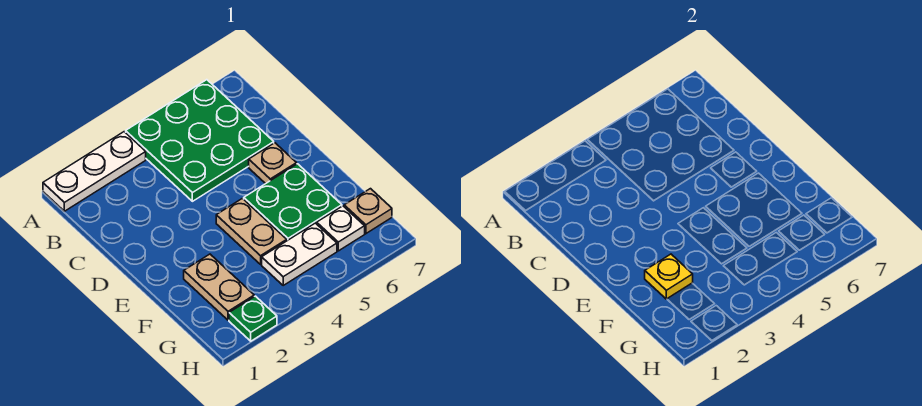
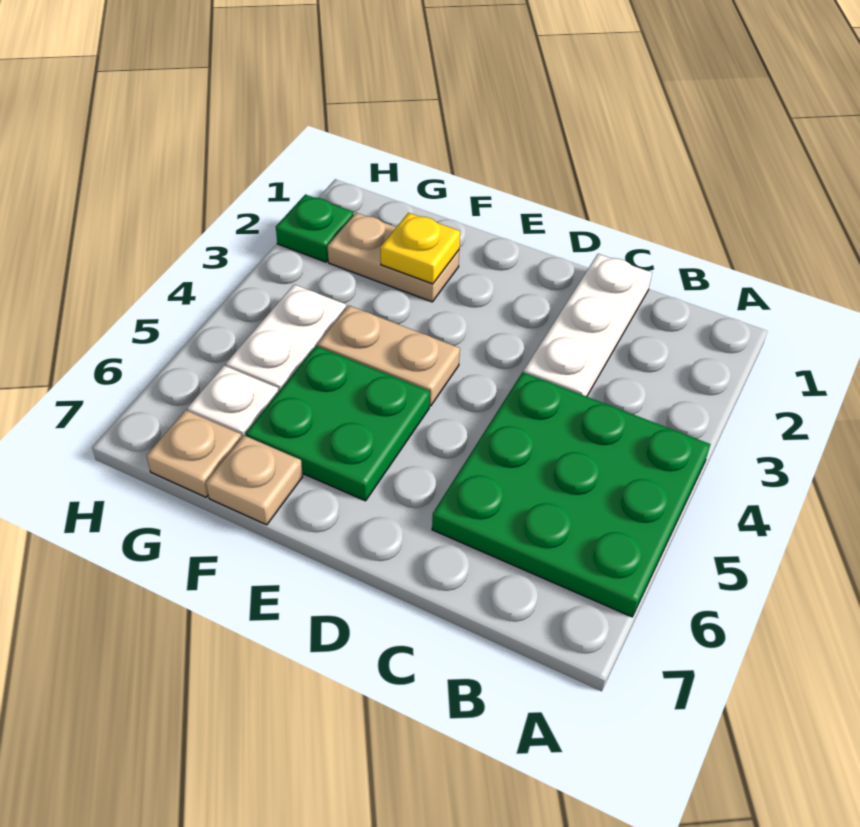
white 1x3 plate [43,132,146,211] -> white 1x3 plate moved to [524,254,652,397]
tan 1x1 plate [249,143,297,184] -> tan 1x1 plate moved to [206,435,303,525]

